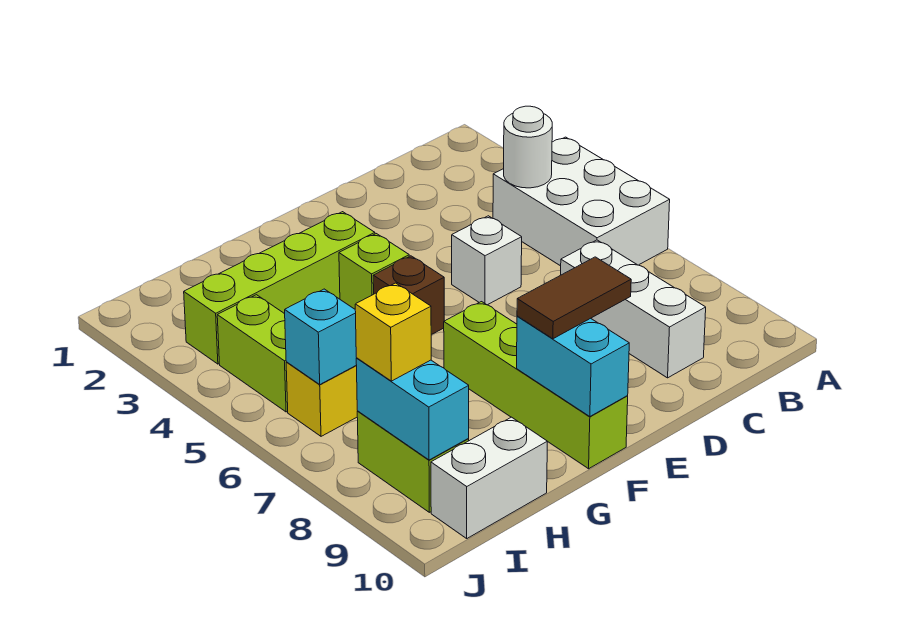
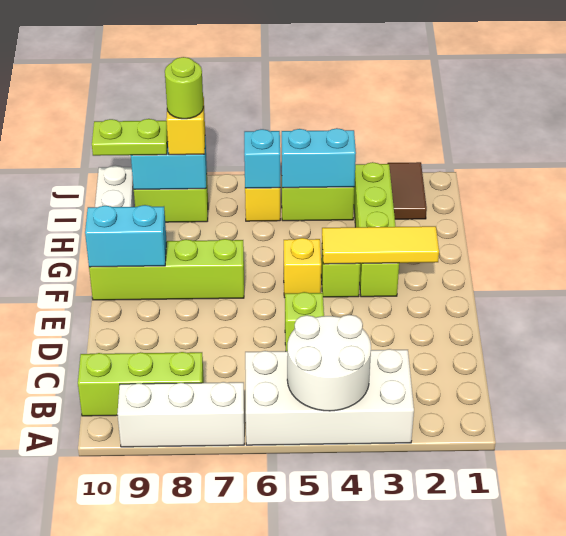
white 2x3 brick [493,137,670,266] -> white 2x4 brick [245,349,414,445]
white 1x1 round brick [504,106,552,188] -> white 2x2 round brick [287,315,371,411]
none -> lime 1x3 brick [78,352,204,416]
white 1x3 brick [561,240,706,378] -> white 1x3 brick moved to [117,382,244,447]
white 1x1 brick [452,216,522,305] -> lime 1x1 brick [285,292,324,351]
brown 1x2 tile [517,257,631,339] -> brown 1x2 tile moved to [387,162,427,219]
none -> yellow 1x3 tile [322,226,439,264]
brown 1x1 brick [373,256,444,335] -> yellow 1x1 brick [284,238,321,297]
none -> cyan 1x2 brick [282,128,356,188]
none -> lime 1x1 round brick [165,57,203,119]
none -> lime 1x2 plate [92,119,168,156]

